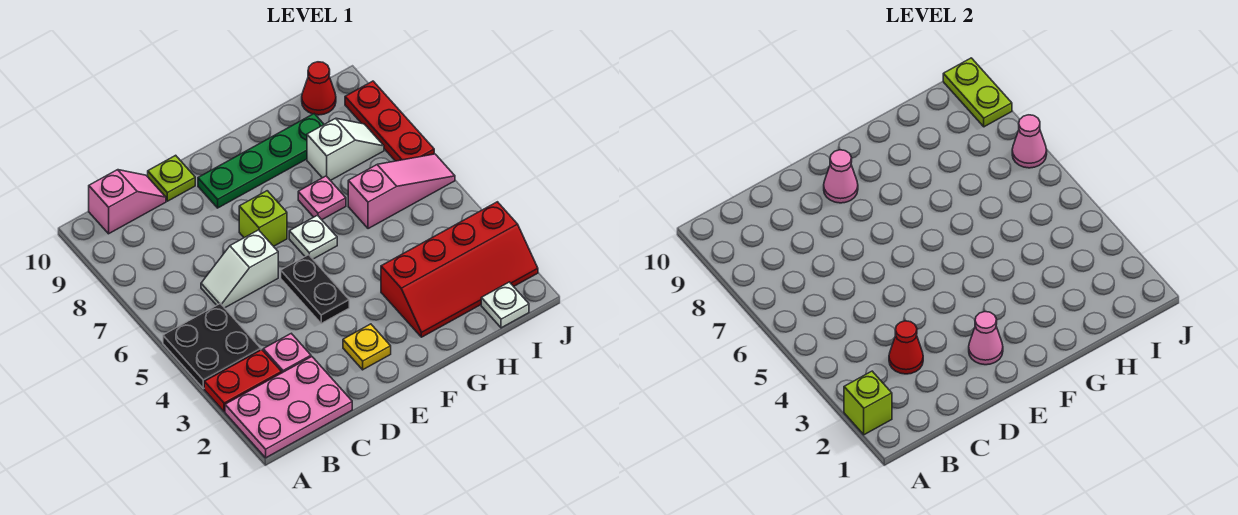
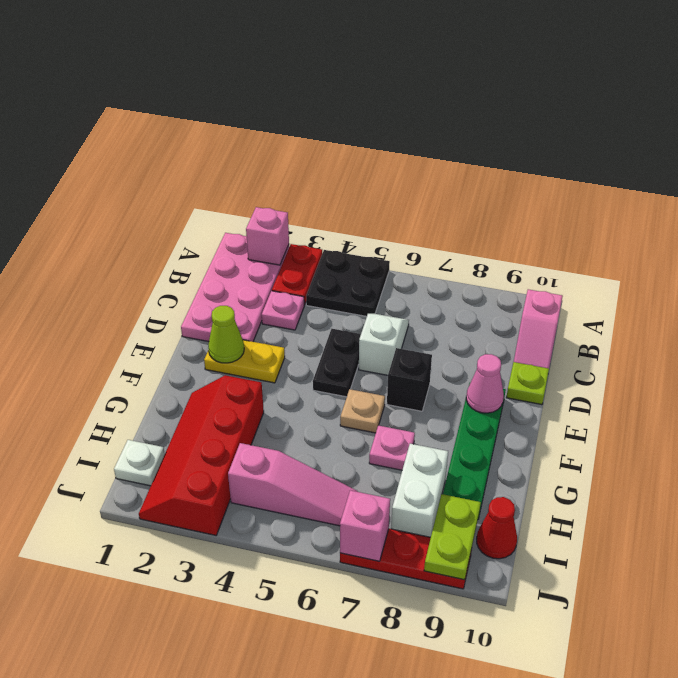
pink 2x3 plate [225,357,352,458] -> pink 2x4 plate [181,233,289,342]
lime 1x1 brick [844,371,892,435] -> pink 1x1 brick [246,207,289,265]
red 1x1 cone [889,321,923,374] -> none
yellow 1x1 plate [343,324,391,370] -> yellow 1x2 plate [204,340,285,383]
pink 1x1 cone [969,312,1003,365] -> lime 1x1 cone [208,306,244,363]
black 1x2 plate [281,255,349,323] -> black 1x2 plate turned to [313,329,361,397]
lime 1x1 brick [239,191,287,246] -> black 1x1 brick [387,348,432,411]
white 1x1 plate [289,215,337,259] -> tan 1x1 plate [340,389,385,433]
pink 1x3 slope [348,154,455,229] -> pink 1x3 slope turned to [228,443,357,526]
white 1x2 slope [307,118,384,181] -> white 1x2 brick [391,444,448,537]
pink 1x1 cone [1012,115,1047,168] -> pink 1x1 brick [340,490,390,561]
lime 1x2 plate [943,58,1012,127] -> lime 1x2 plate turned to [424,494,481,580]

